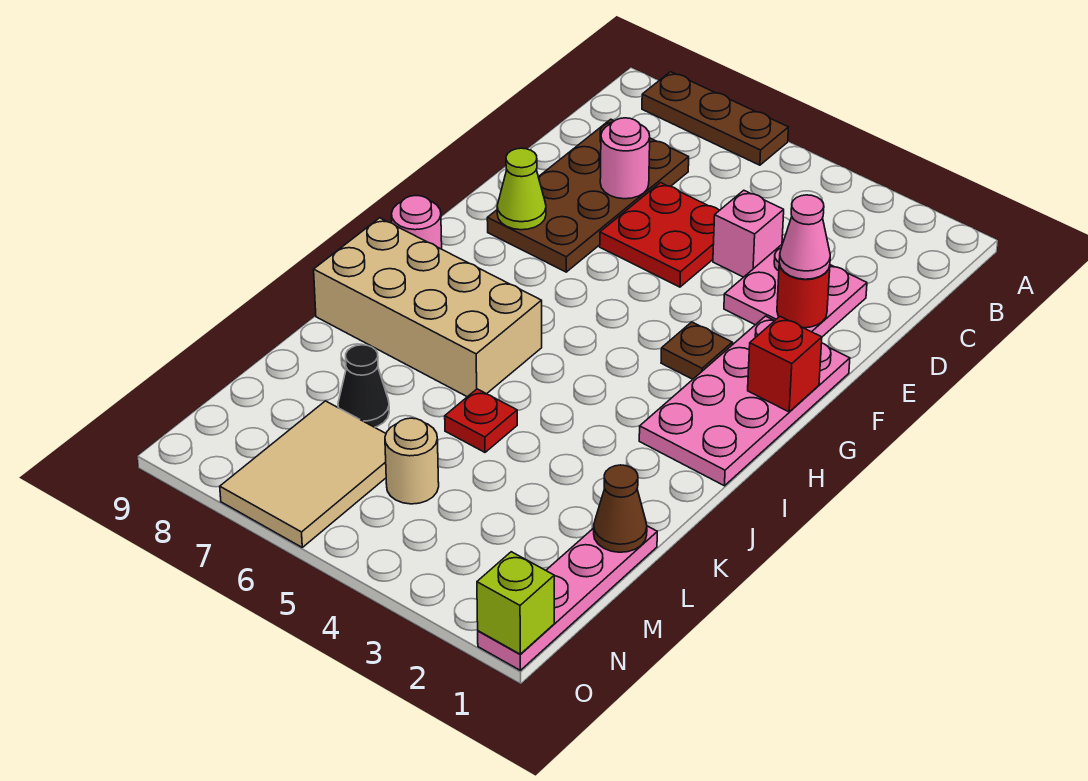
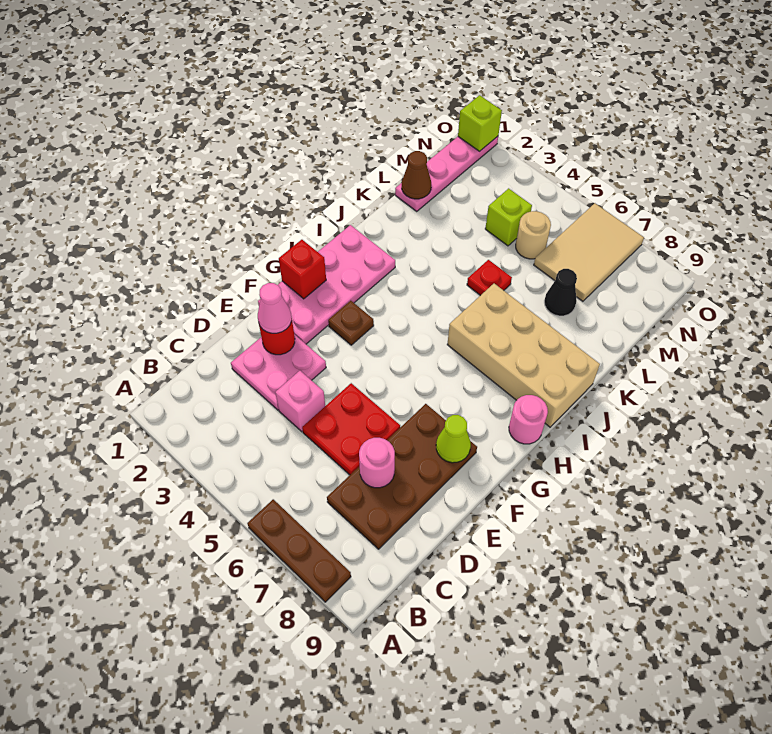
none -> lime 1x1 brick [485,188,532,246]

